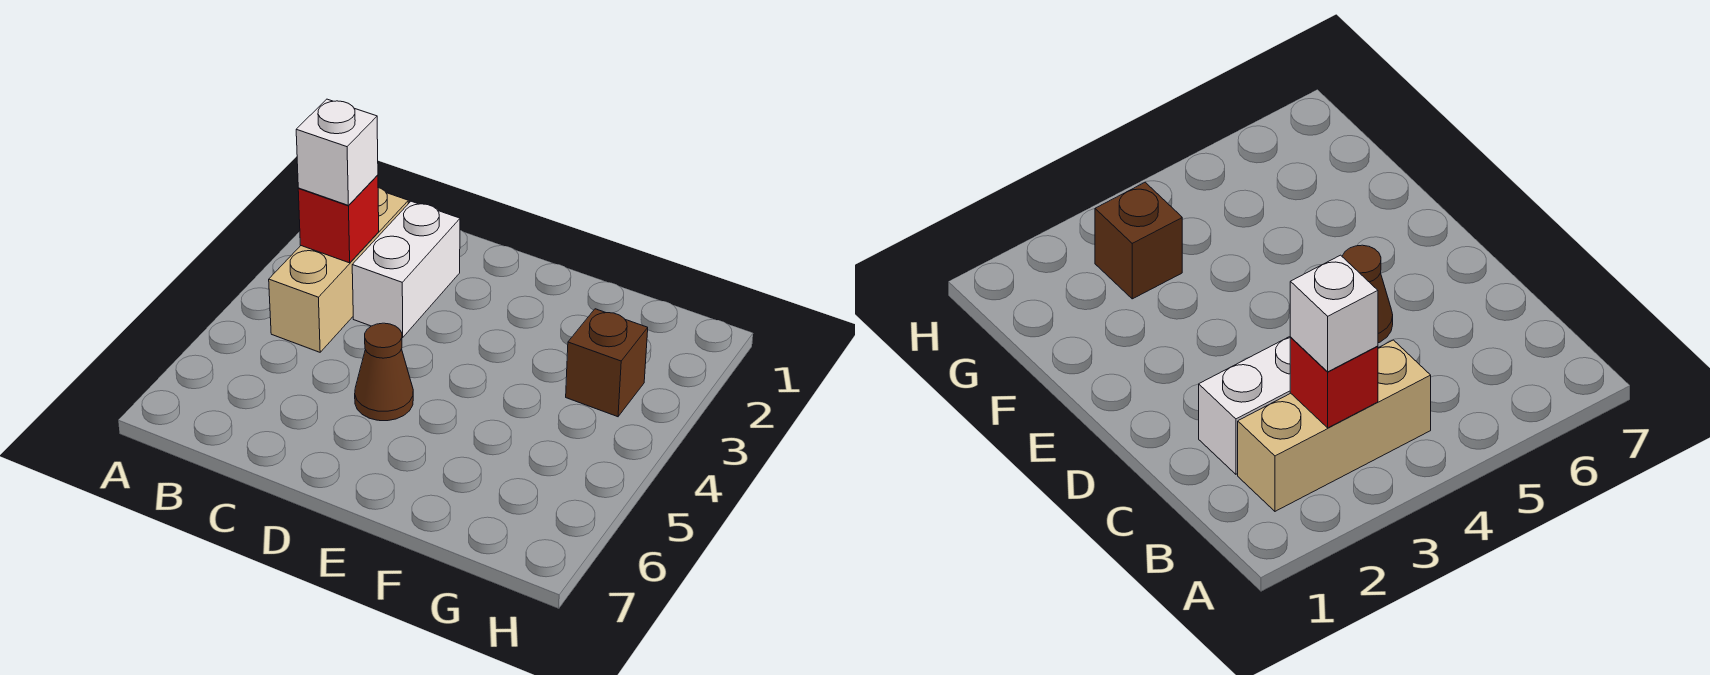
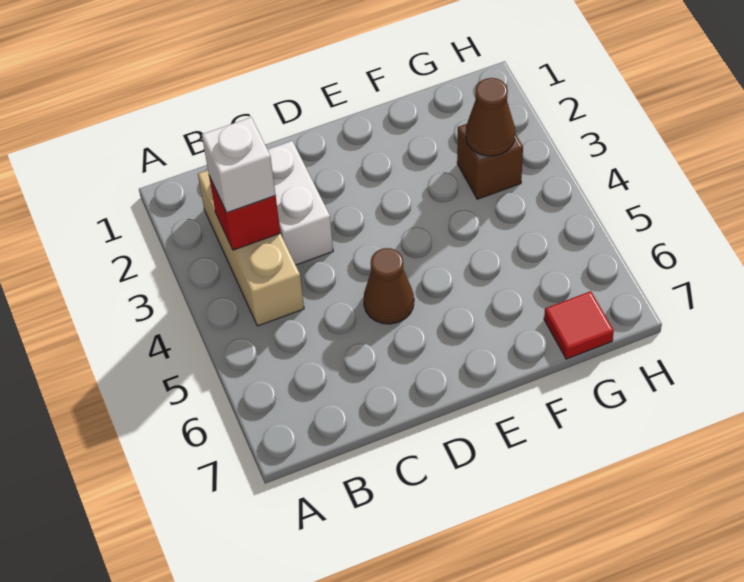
none -> brown 1x1 cone [466,78,515,156]
none -> red 1x1 tile [544,291,614,359]

